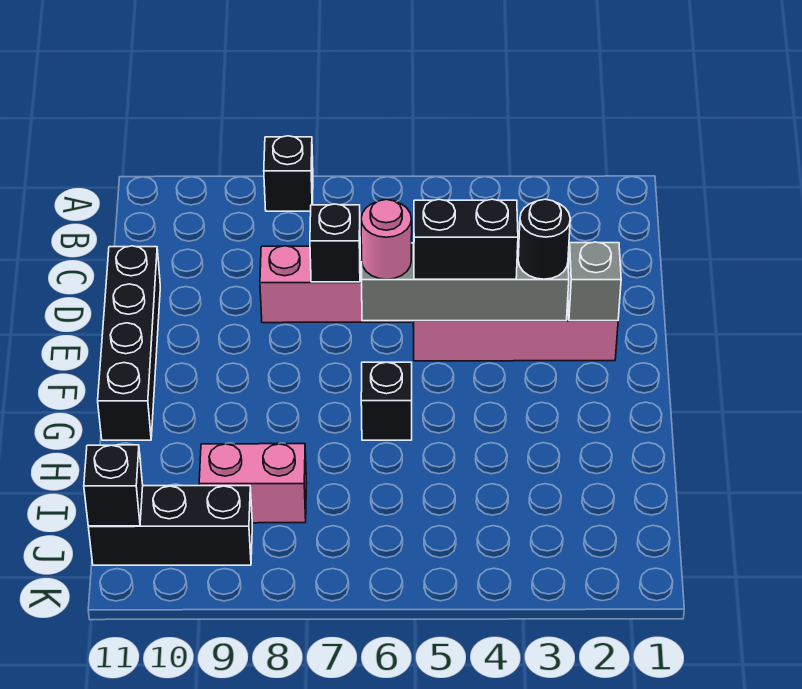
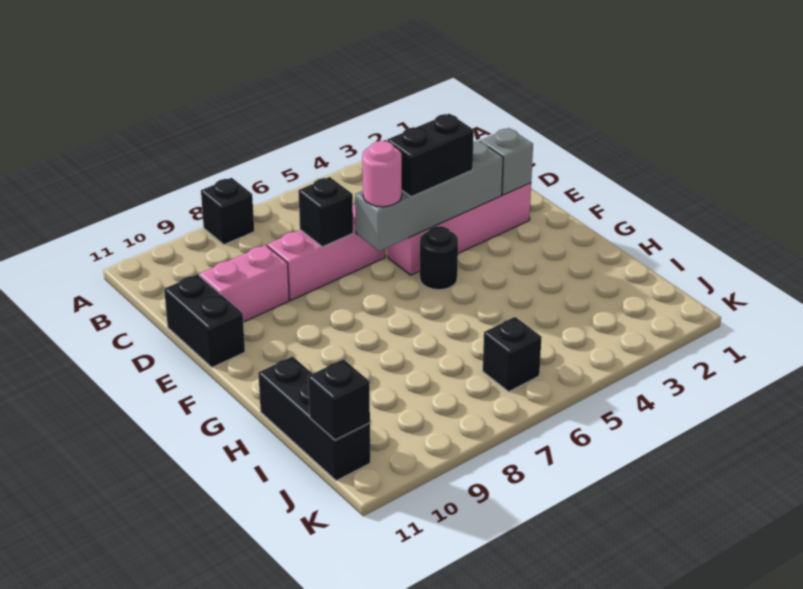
black 1x4 brick [98,246,160,440] -> black 1x2 brick [164,274,245,367]
black 1x1 round brick [518,199,570,279] -> black 1x1 round brick moved to [420,226,458,290]
black 1x1 brick [361,362,412,440] -> black 1x1 brick moved to [483,317,542,392]
pink 1x2 brick [199,444,306,523] -> pink 1x2 brick moved to [199,245,289,322]
black 1x3 brick [88,486,252,565] -> black 1x3 brick turned to [258,356,370,481]

